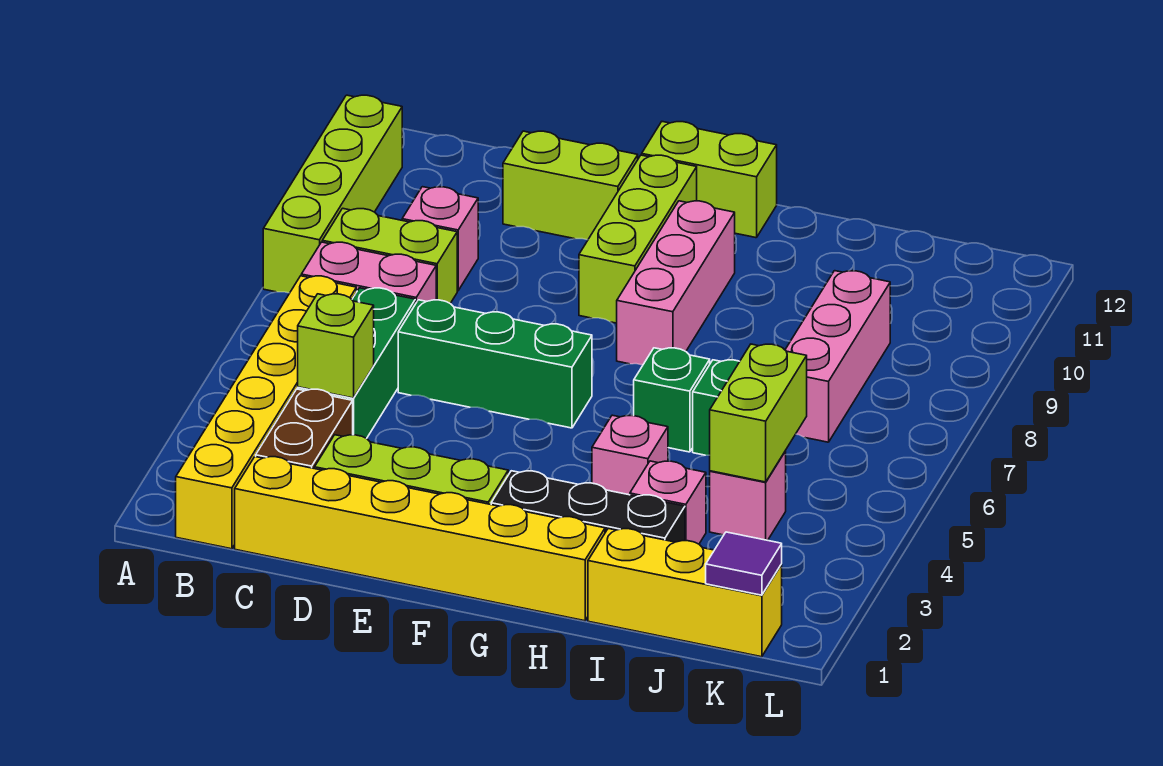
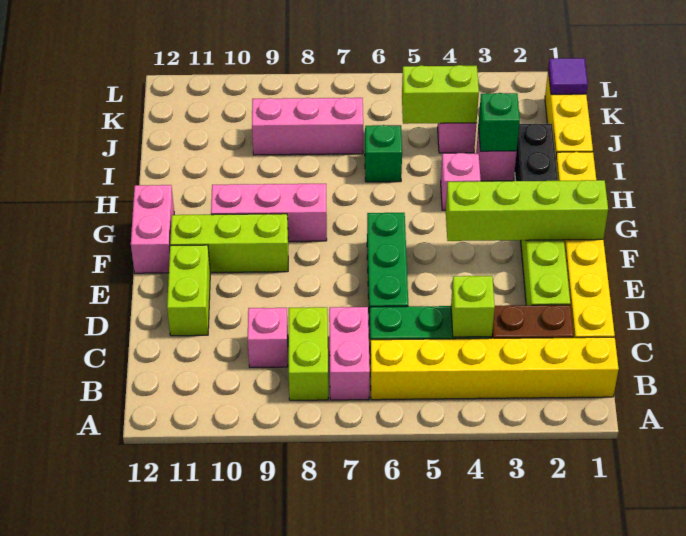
lime 1x4 brick [263,95,402,293] -> lime 1x4 brick moved to [446,180,608,241]
lime 1x2 brick [642,122,777,238] -> pink 1x2 brick [131,185,174,273]
green 1x1 brick [634,348,710,452] -> green 1x1 brick moved to [478,93,520,151]

